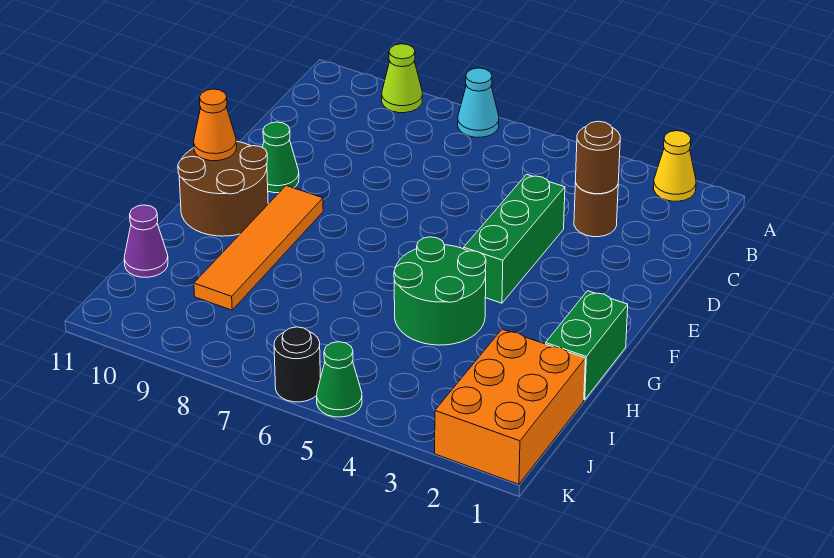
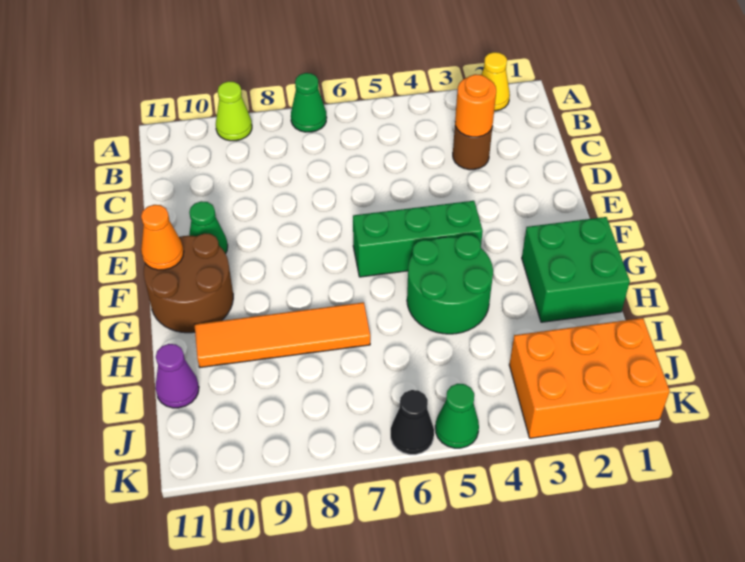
cyan 1x1 cone [458,68,499,137] -> green 1x1 cone [291,73,327,132]
brown 1x1 round brick [576,121,620,194] -> orange 1x1 round brick [455,74,496,137]
green 1x3 brick [464,174,565,303] -> green 1x3 brick turned to [353,201,483,277]
orange 1x4 tile [194,186,323,310] -> orange 1x4 tile turned to [194,302,370,367]
green 1x2 brick [546,291,628,400] -> green 2x2 brick [522,217,630,322]
orange 2x3 brick [435,329,585,484] -> orange 2x3 brick turned to [509,318,670,438]
black 1x1 round brick [274,327,320,402] -> black 1x1 cone [391,390,434,455]

